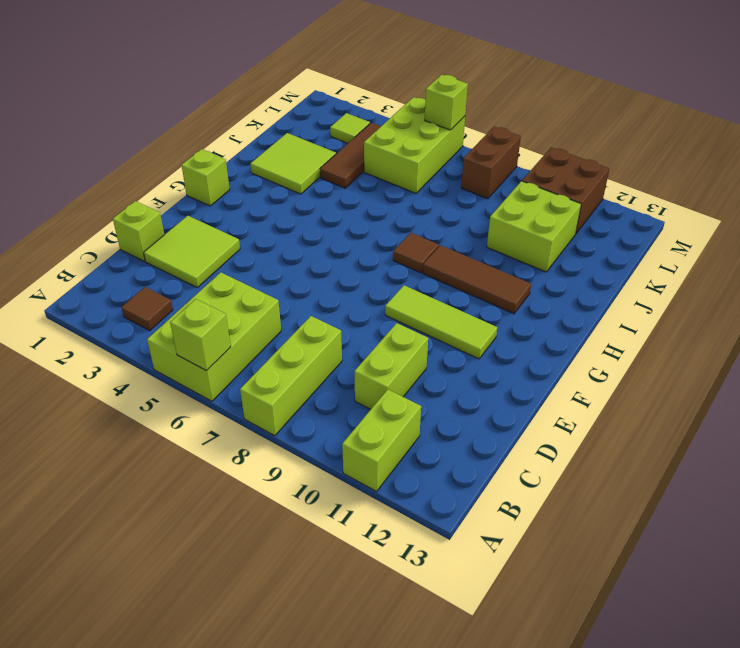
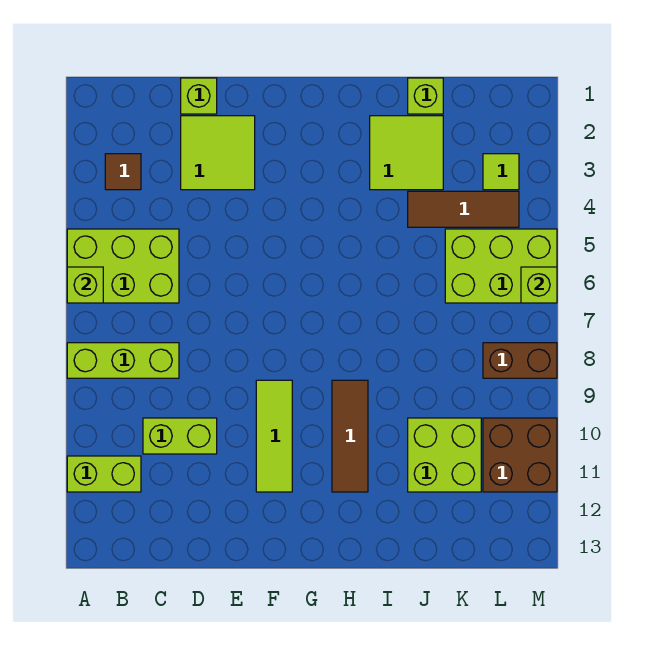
lime 1x1 brick [182,149,230,206] -> lime 1x1 brick moved to [408,78,443,114]
brown 1x1 tile [393,233,439,273] -> none

